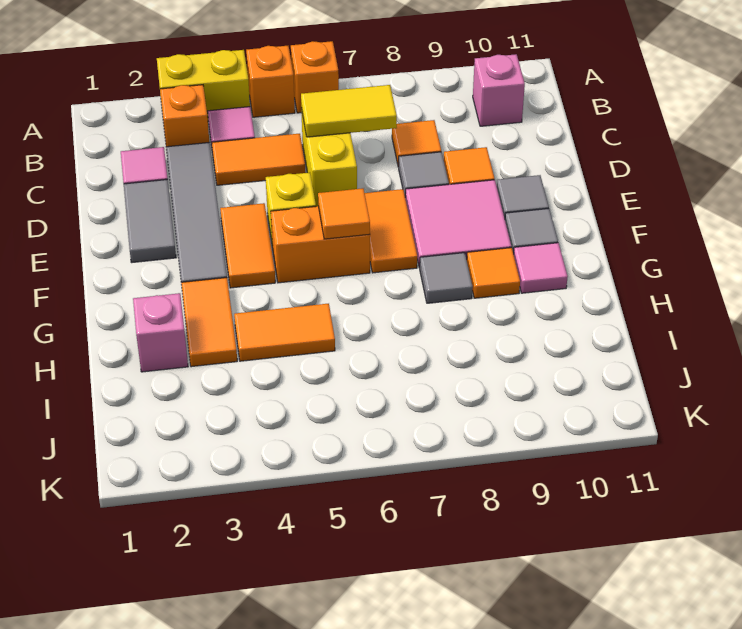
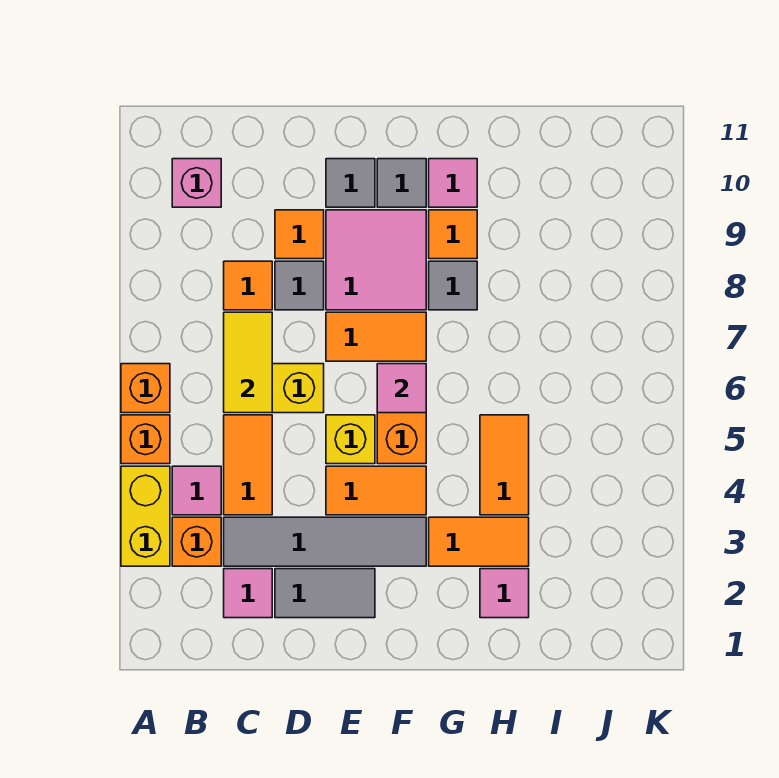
orange 1x1 tile [318,188,370,239] -> pink 1x1 tile [377,364,426,413]
pink 1x1 brick [133,293,188,372] -> pink 1x1 tile [480,569,529,618]

